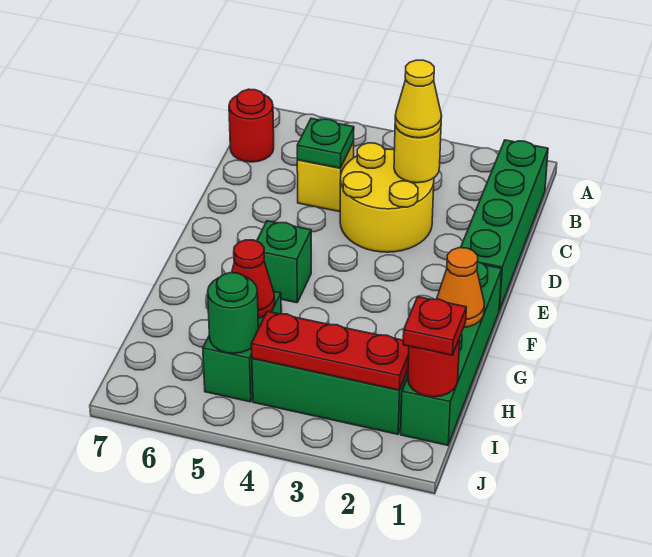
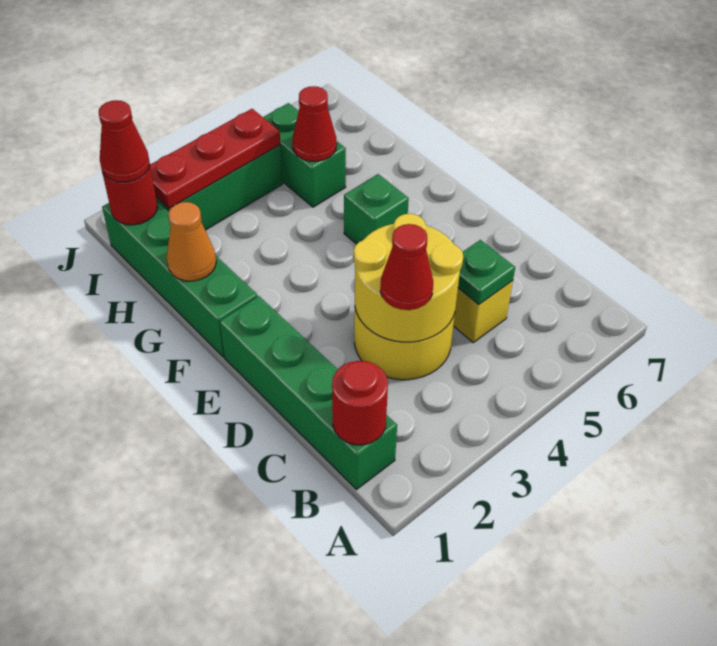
red 1x1 round brick [229,89,274,162] -> red 1x1 round brick moved to [332,361,388,445]
yellow 1x1 round brick [394,125,441,183] -> yellow 2x2 round brick [354,214,463,342]
yellow 1x1 cone [395,60,442,138] -> red 1x1 cone [380,224,433,310]
red 1x1 plate [403,297,466,355] -> red 1x1 cone [99,100,150,182]
green 1x1 round brick [208,273,258,353] -> none

